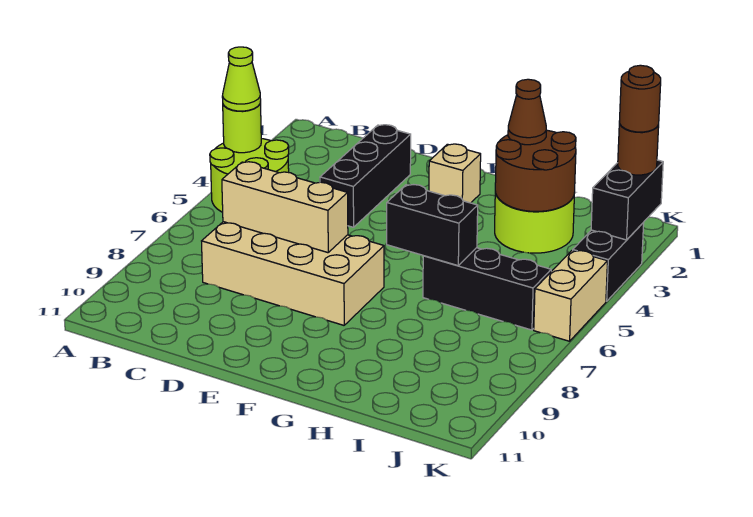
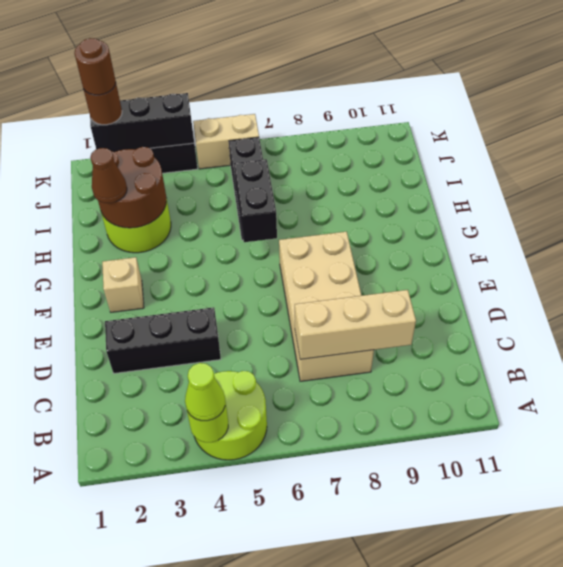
tan 1x3 brick [222,162,348,253] -> tan 1x3 brick turned to [295,290,416,359]
black 1x2 brick [591,160,663,240] -> black 1x3 brick [90,93,194,152]

